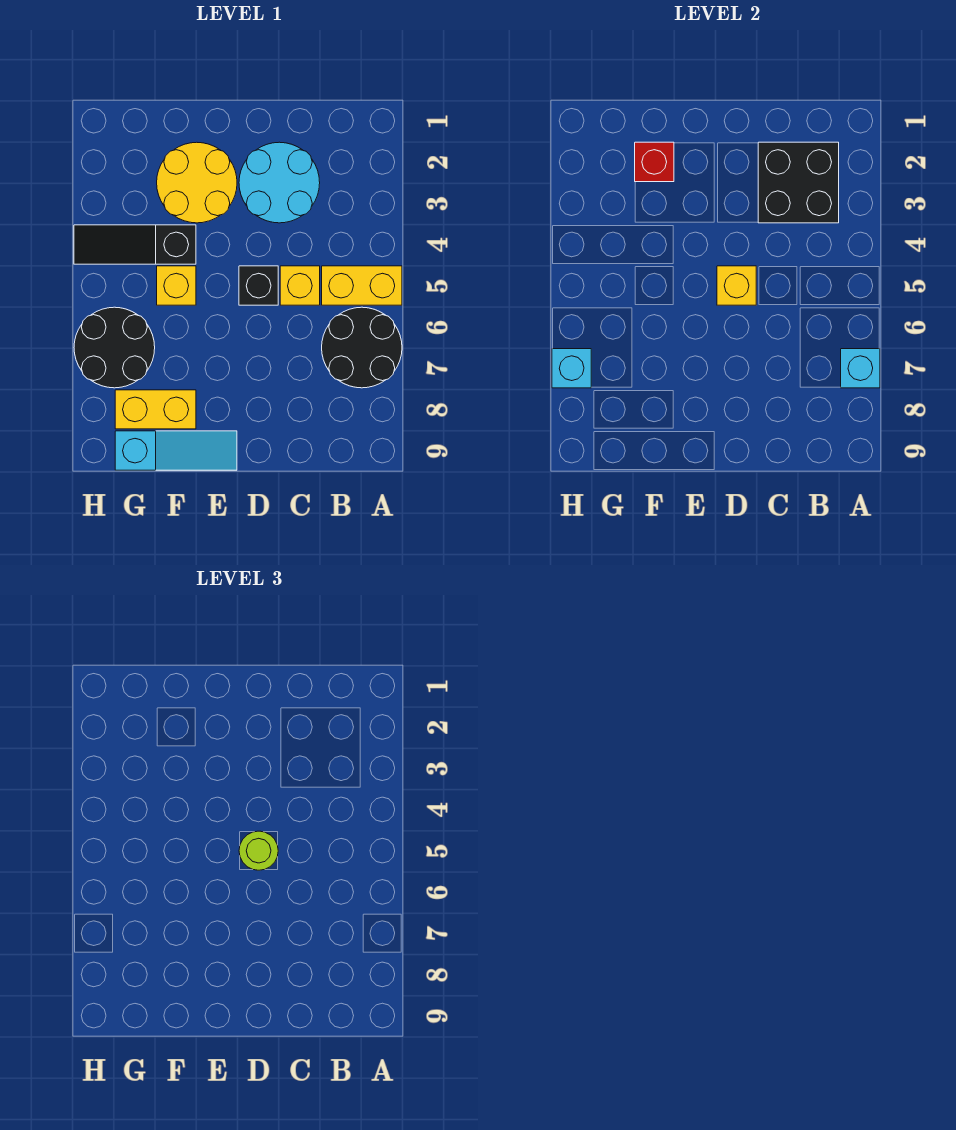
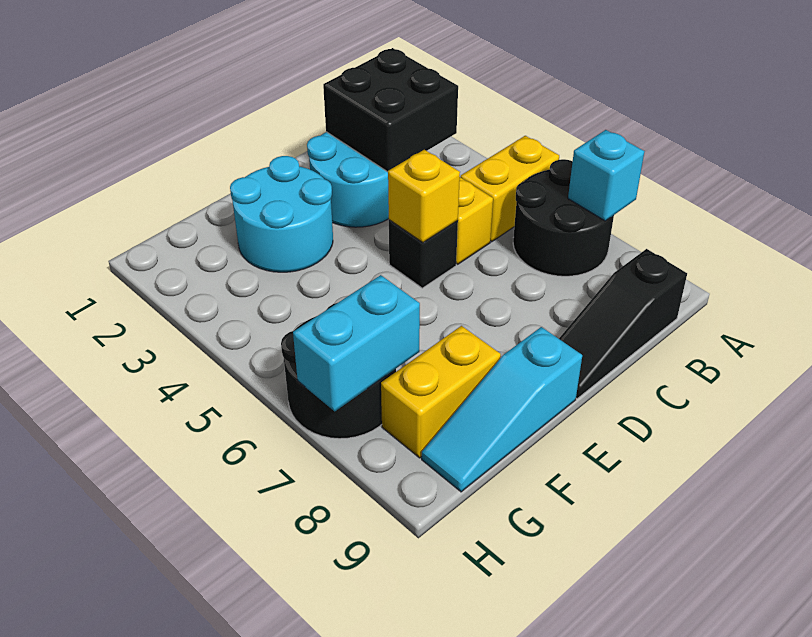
lime 1x1 round brick [239,831,278,870] -> none
yellow 2x2 round brick [157,142,237,223] -> cyan 2x2 round brick [230,156,333,272]
cyan 1x3 slope [115,431,237,470] -> cyan 1x3 slope turned to [422,327,582,492]
red 1x1 brick [635,142,674,182] -> none
black 1x3 slope [74,225,196,264] -> black 1x3 slope moved to [559,249,687,398]
yellow 1x1 brick [157,266,196,305] -> none
cyan 1x1 brick [552,349,591,388] -> cyan 1x2 brick [293,275,420,411]

